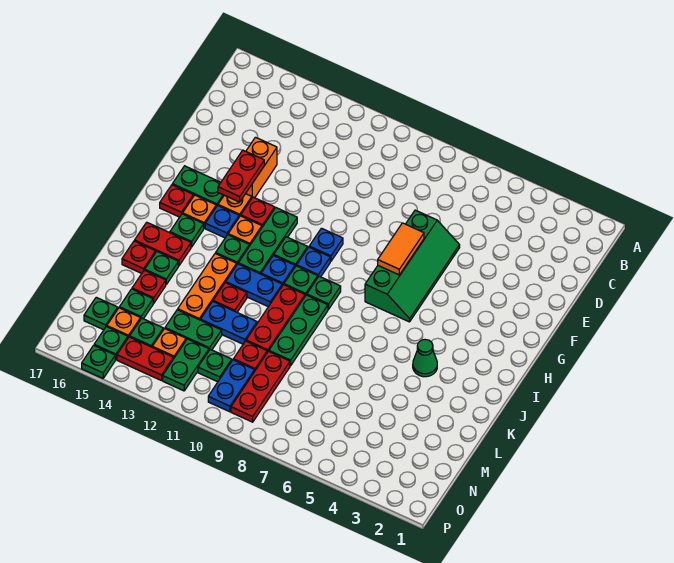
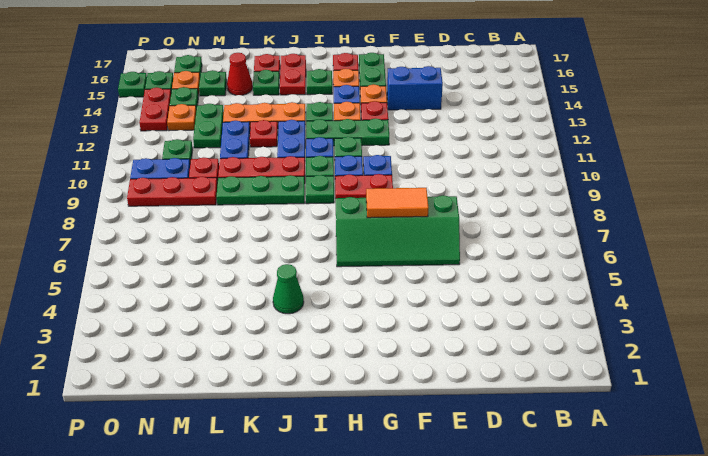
orange 1x2 brick [246,137,277,198] -> blue 1x2 brick [387,66,443,110]
red 1x2 plate [218,150,264,202] -> red 1x2 plate moved to [335,174,393,198]
red 1x1 plate [132,270,166,303] -> red 1x1 cone [227,53,253,95]
green 1x2 plate [163,339,209,391] -> none

